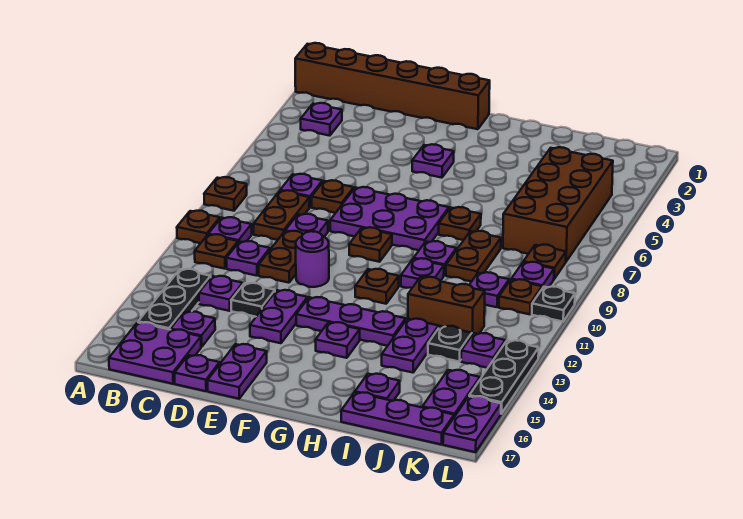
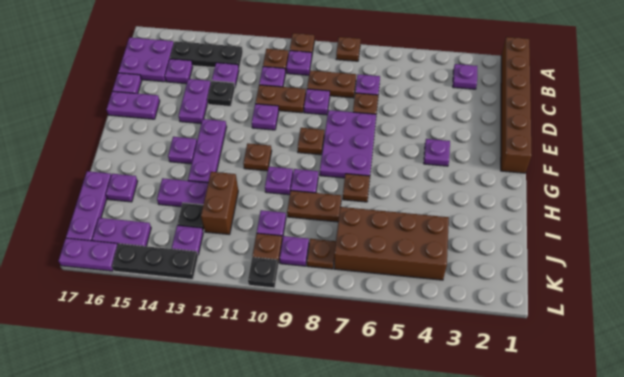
purple 1x1 round brick [296,231,329,287] -> purple 1x1 plate [252,104,279,130]
purple 1x2 plate [250,290,307,343] -> purple 1x2 plate turned to [178,79,211,123]

